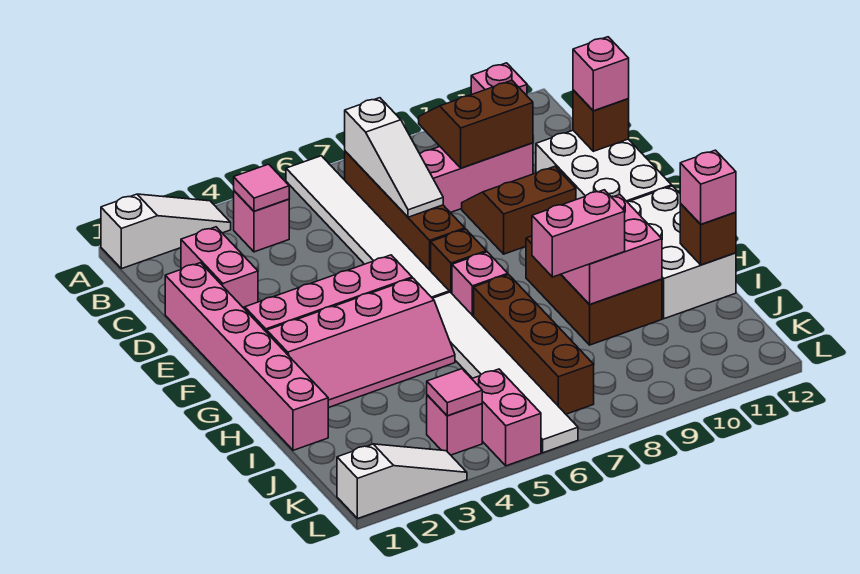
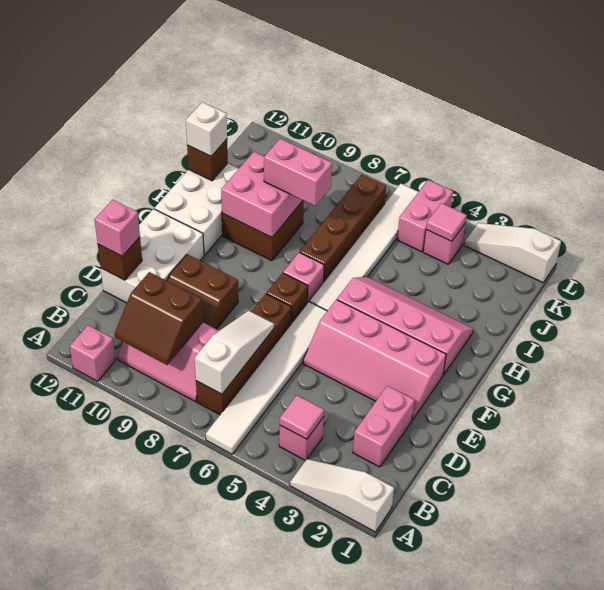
pink 1x6 brick [165,263,328,450] -> none
brown 2x3 brick [526,236,662,345] -> brown 2x2 brick [222,201,304,261]
pink 1x1 brick [680,150,736,224] -> white 1x1 brick [186,102,227,156]

